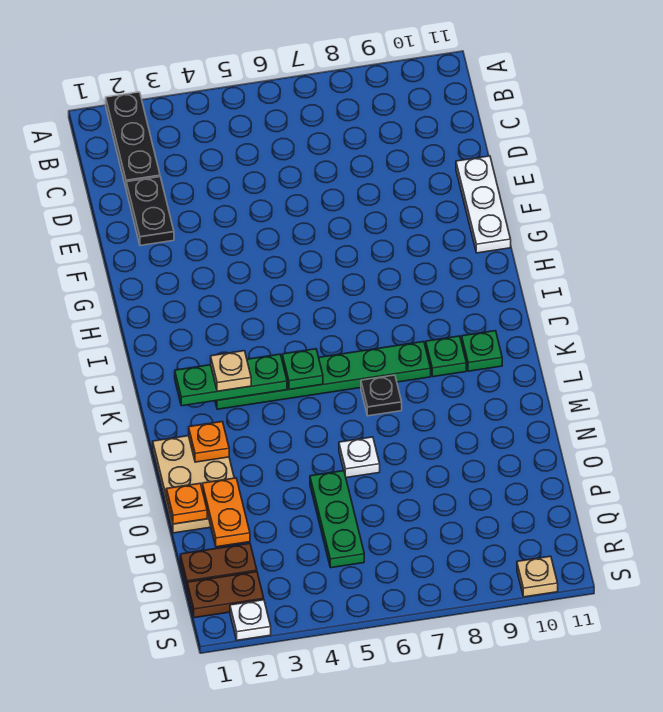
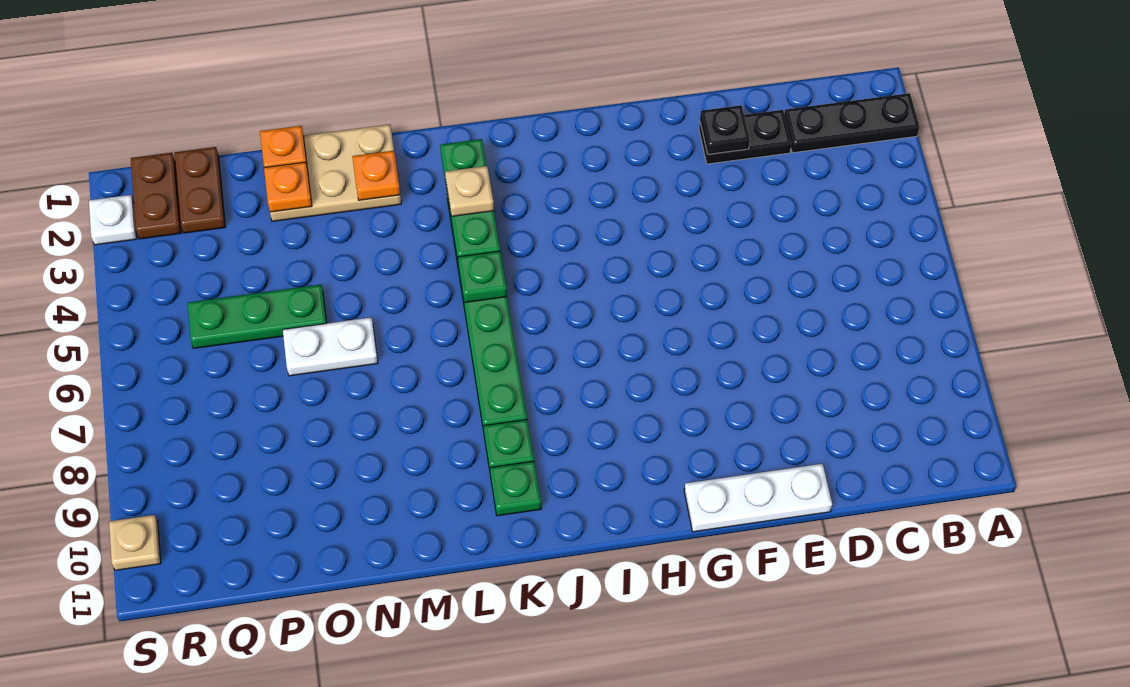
black 1x1 plate [361,375,402,416] -> black 1x1 plate moved to [700,105,750,154]
white 1x1 plate [339,437,380,478] -> white 1x2 plate [283,318,378,376]
orange 1x2 plate [202,478,250,547] -> orange 1x1 plate [264,162,312,212]

